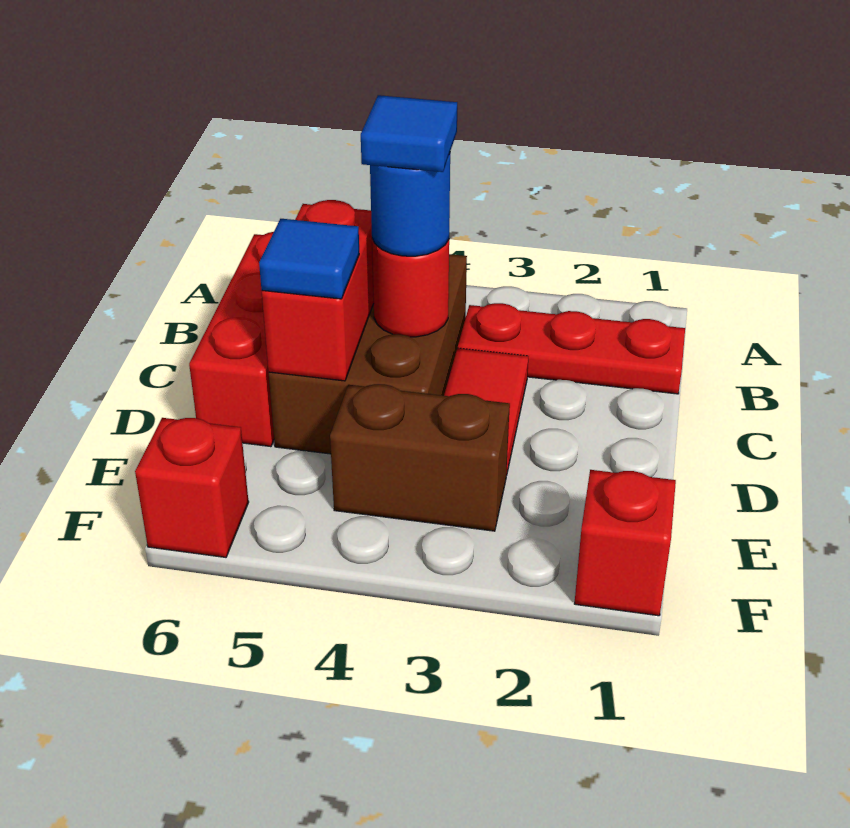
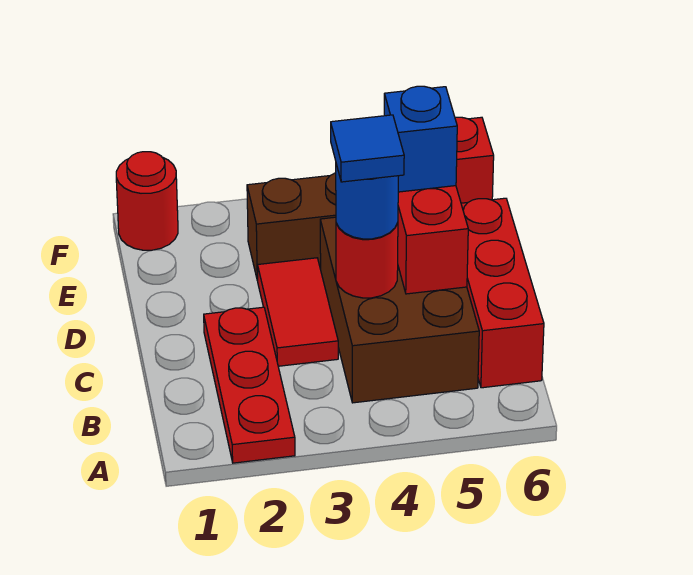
red 1x3 plate [458,303,685,394] -> red 1x3 plate turned to [204,307,295,463]
blue 1x1 tile [259,219,359,299] -> blue 1x1 brick [384,86,457,192]
red 1x1 brick [574,470,676,616] -> red 1x1 round brick [116,152,178,250]

